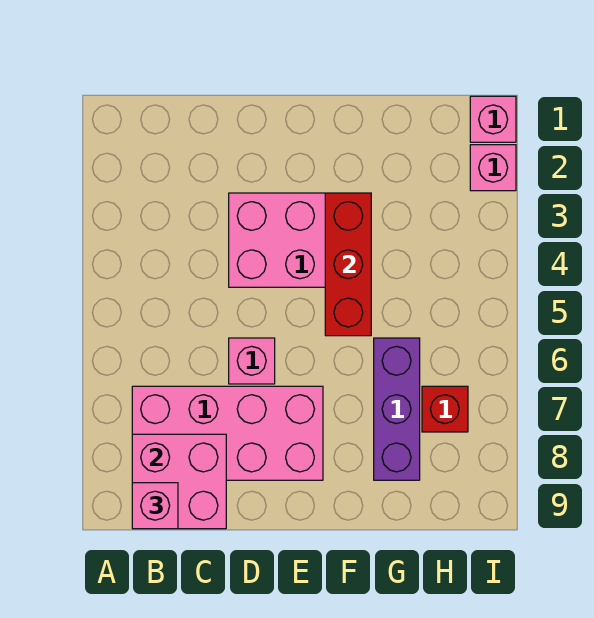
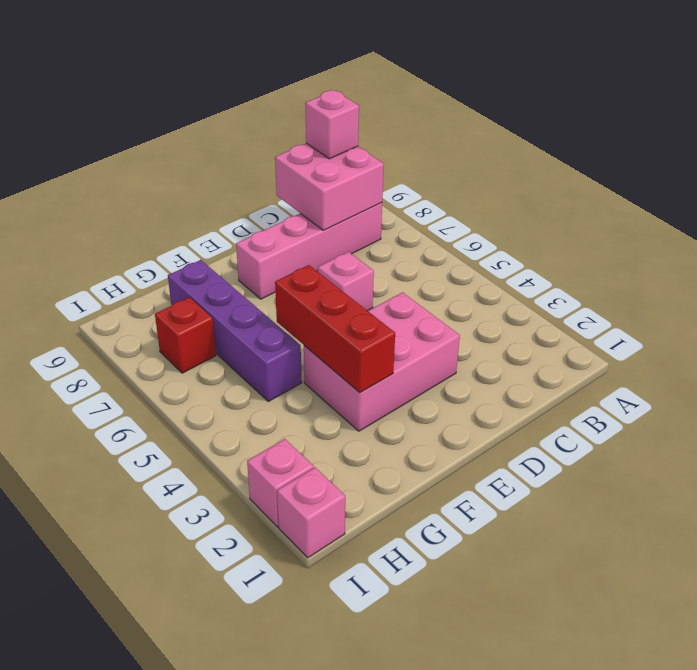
pink 2x4 brick [132,386,323,480] -> pink 1x4 brick [236,203,382,299]
purple 1x3 brick [374,338,420,480] -> purple 1x4 brick [168,260,302,401]

